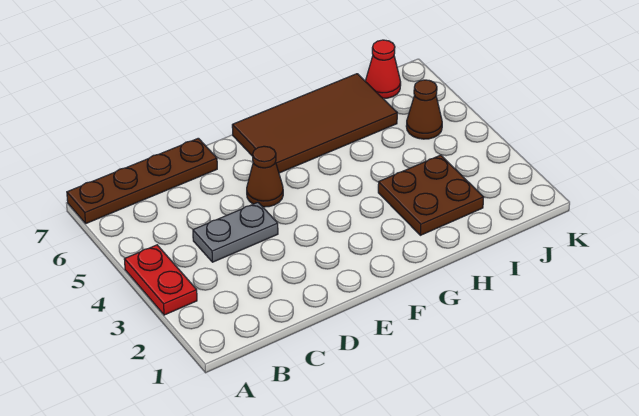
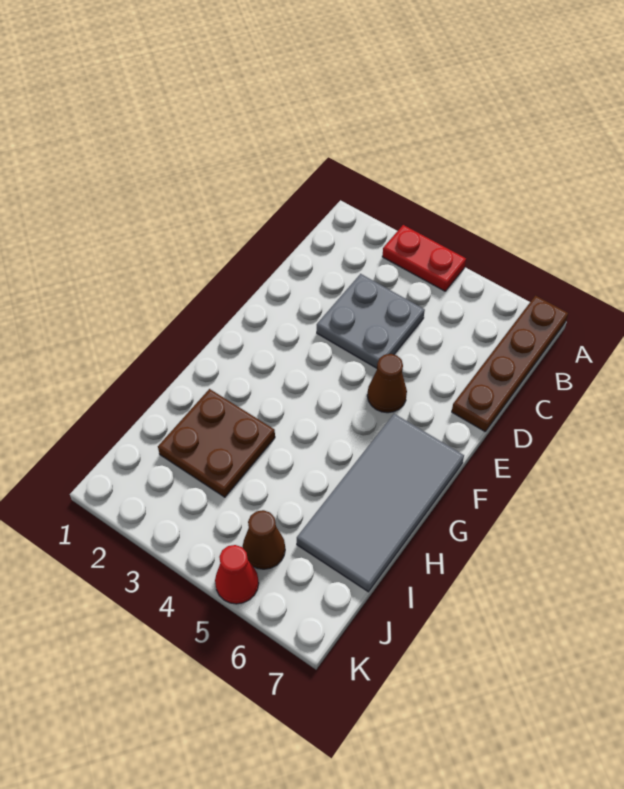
grey 1x2 plate [193,202,278,262] -> grey 2x2 plate [317,274,425,368]
brown 2x4 tile [232,74,397,173] -> grey 2x4 tile [297,414,464,592]
red 1x1 cone [365,40,401,98] -> red 1x1 cone moved to [215,545,259,604]

